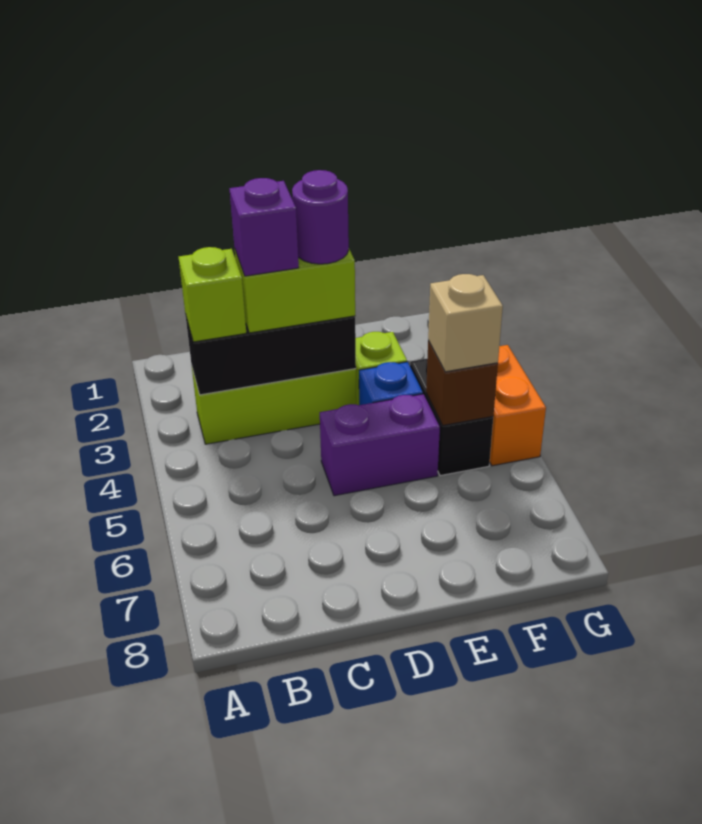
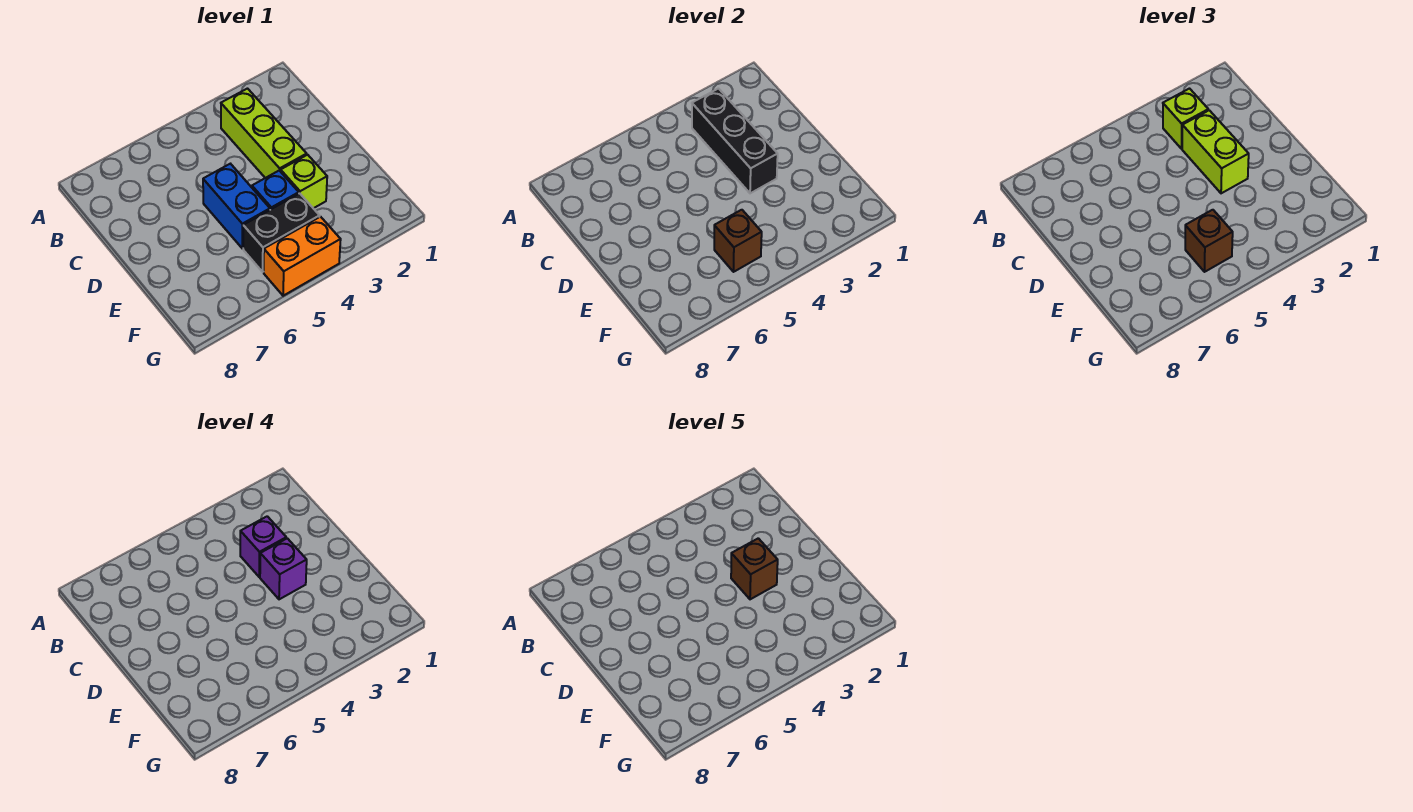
purple 1x1 round brick [292,170,349,264] -> purple 1x1 brick [260,538,307,599]
none -> brown 1x1 brick [731,538,778,599]
purple 1x2 brick [320,394,440,496] -> blue 1x2 brick [203,164,270,248]
tan 1x1 brick [428,274,503,372] -> brown 1x1 brick [1185,210,1233,272]

